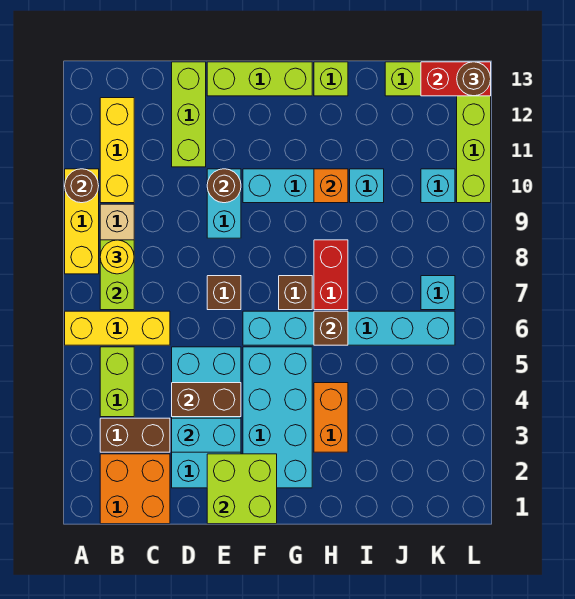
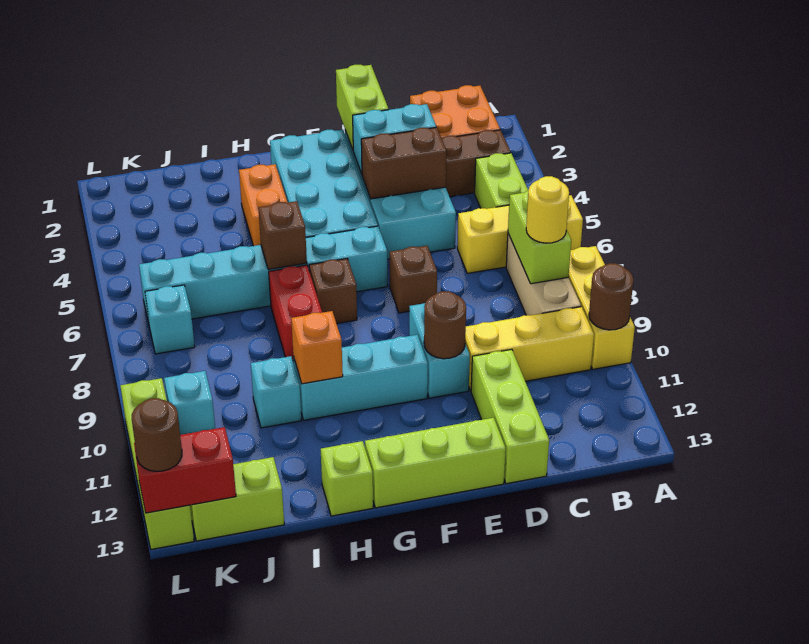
yellow 1x3 brick [100,98,134,203] -> yellow 1x3 brick turned to [465,307,594,390]
lime 2x2 brick [207,454,277,524] -> lime 1x2 brick [336,65,389,150]

